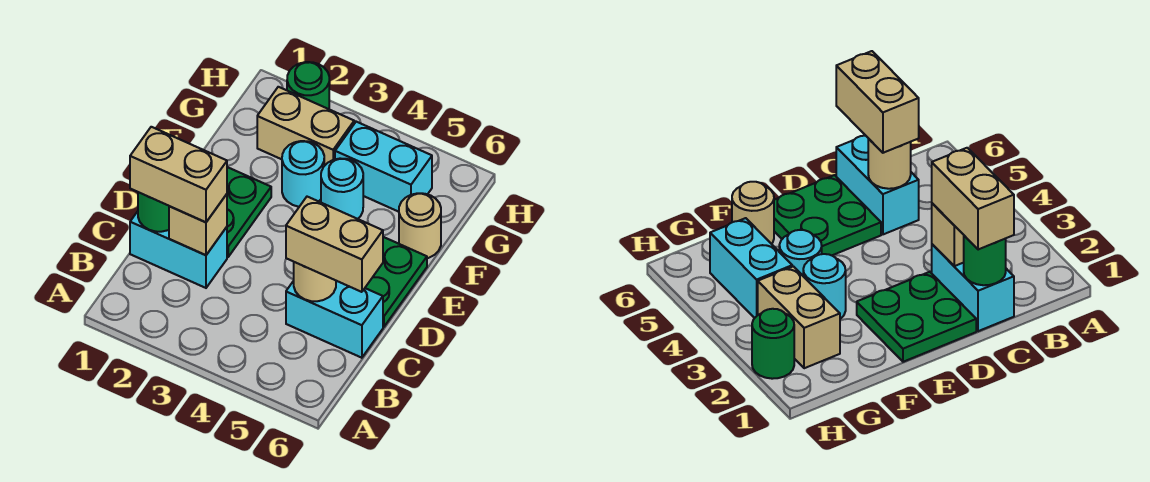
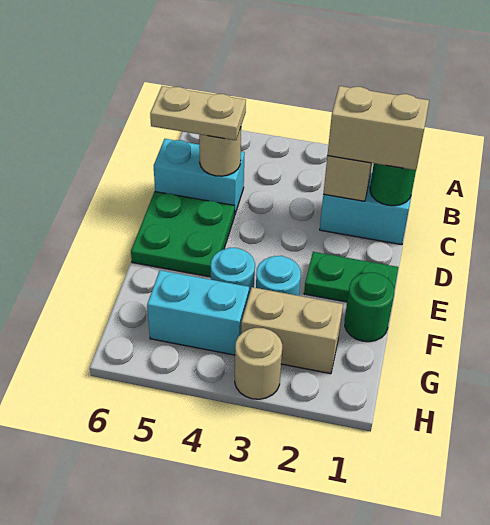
tan 1x2 brick [286,197,383,292] -> tan 1x2 plate [150,86,246,140]
green 2x2 plate [227,167,271,257] -> green 1x2 plate [304,252,398,302]
tan 1x1 round brick [399,193,441,258] -> tan 1x1 round brick moved to [235,328,282,399]
green 1x1 round brick [287,62,329,109] -> green 1x1 round brick moved to [345,273,394,342]

